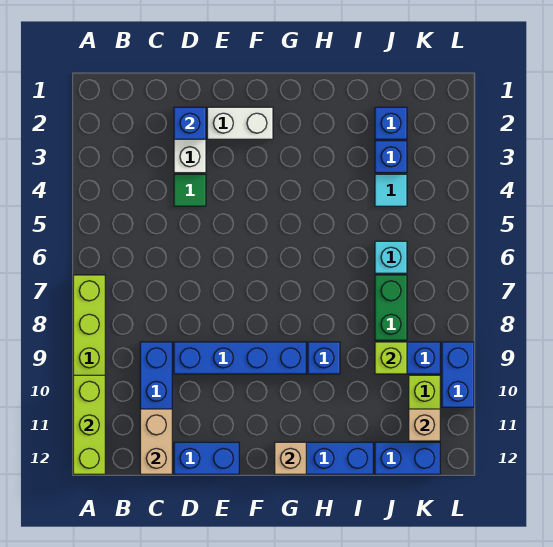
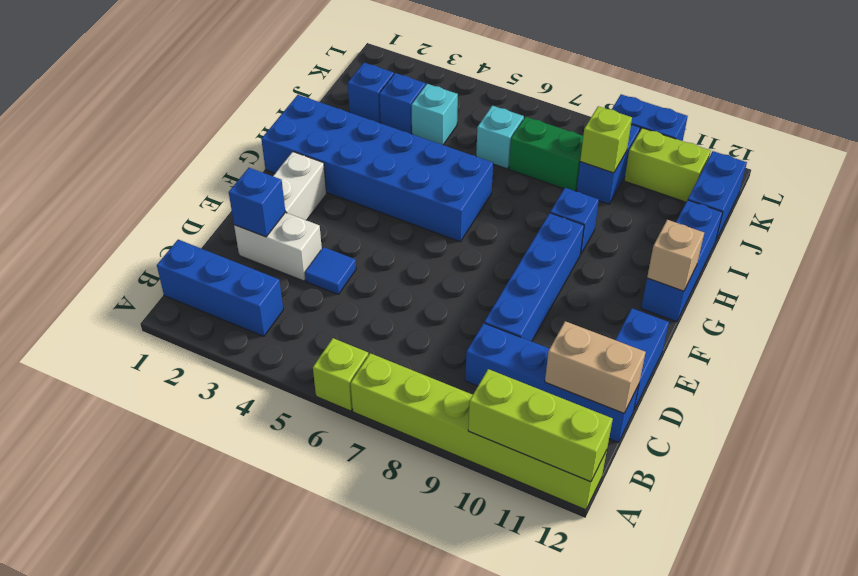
none -> lime 1x1 brick [313,338,368,411]
none -> blue 1x3 brick [157,240,283,336]
green 1x1 tile [174,174,206,206] -> blue 1x1 tile [305,247,356,294]
none -> blue 2x6 brick [261,95,493,242]
cyan 1x1 tile [375,174,407,206] -> cyan 1x1 brick [412,84,458,145]
tan 1x1 brick [409,409,440,441] -> none

